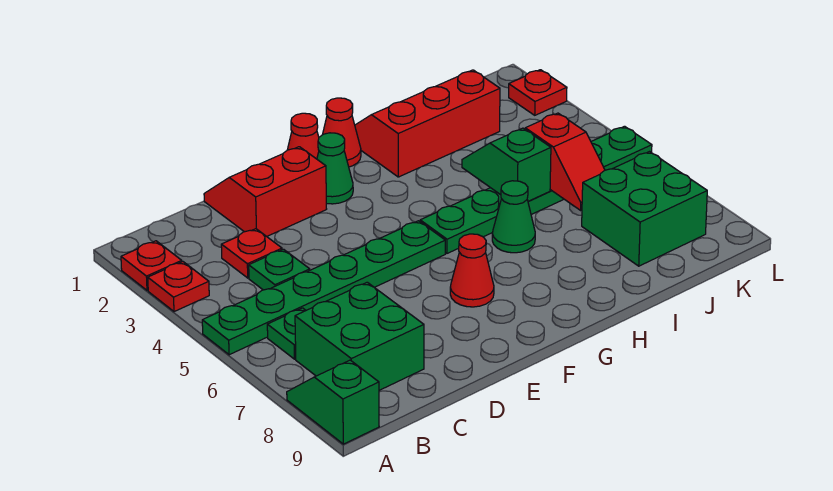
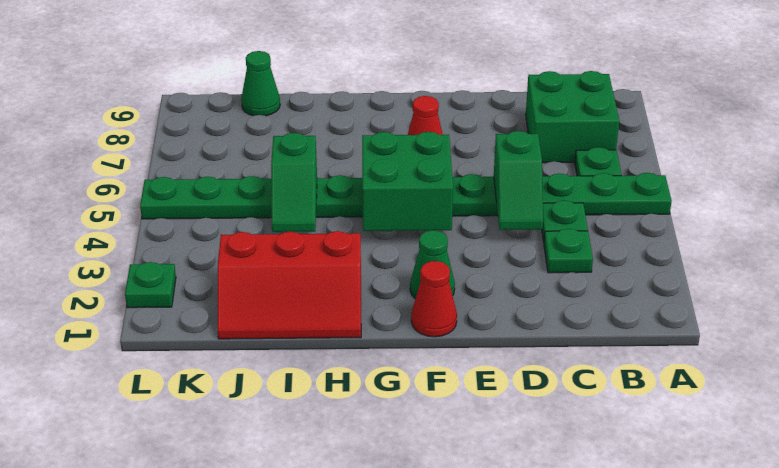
red 1x1 plate [121,241,182,290] -> none
red 1x1 plate [148,262,209,312] -> none
green 1x2 slope [287,360,379,444] -> green 1x2 slope moved to [494,131,543,230]
red 1x1 plate [221,229,282,278] -> green 1x1 plate [544,229,593,273]
red 2x2 slope [204,147,326,236] -> none
red 1x1 cone [322,98,361,167] -> none
green 1x1 cone [492,181,535,253] -> green 1x1 cone moved to [241,51,280,116]
red 1x2 slope [525,113,605,210] -> none
green 2x2 brick [582,152,707,266] -> green 2x2 brick moved to [362,132,453,231]
red 1x1 plate [509,70,567,115] -> green 1x1 plate [125,262,176,308]

